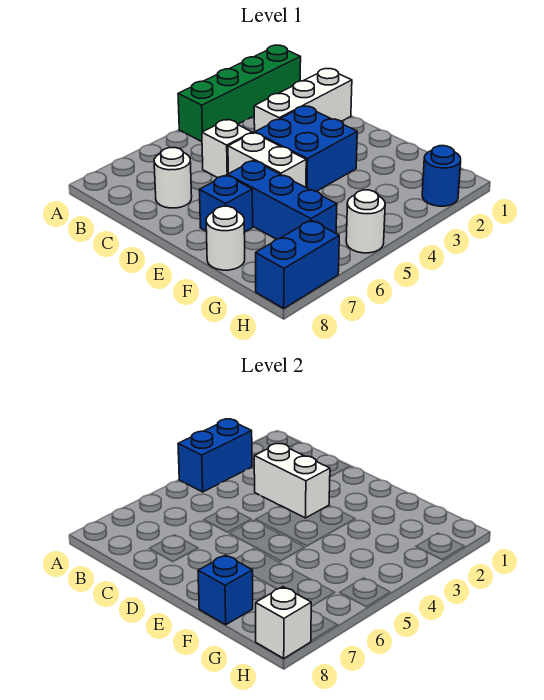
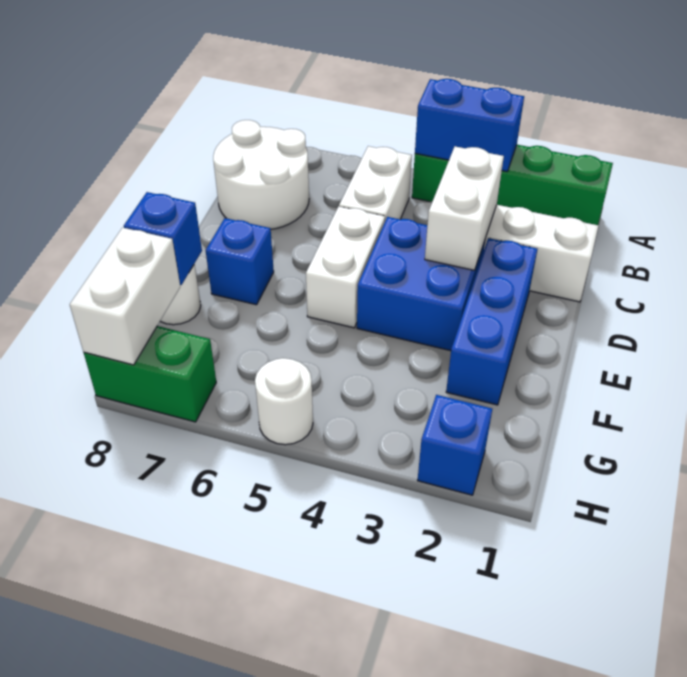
white 1x1 brick [202,120,252,178] -> white 1x2 brick [339,146,412,221]
white 1x1 round brick [154,148,192,208] -> white 2x2 round brick [213,120,309,229]
blue 1x3 brick [227,161,337,239] -> blue 1x3 brick moved to [446,238,537,405]
blue 1x1 round brick [422,146,461,206] -> blue 1x1 brick [418,395,492,495]
blue 1x2 brick [256,220,339,308] -> green 1x2 brick [84,326,216,422]
white 1x1 brick [256,587,312,658] -> white 1x2 brick [70,228,180,365]

